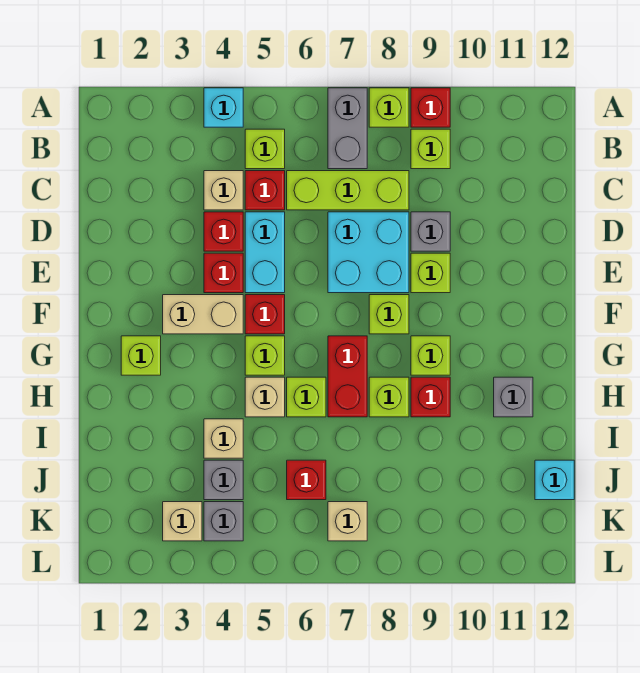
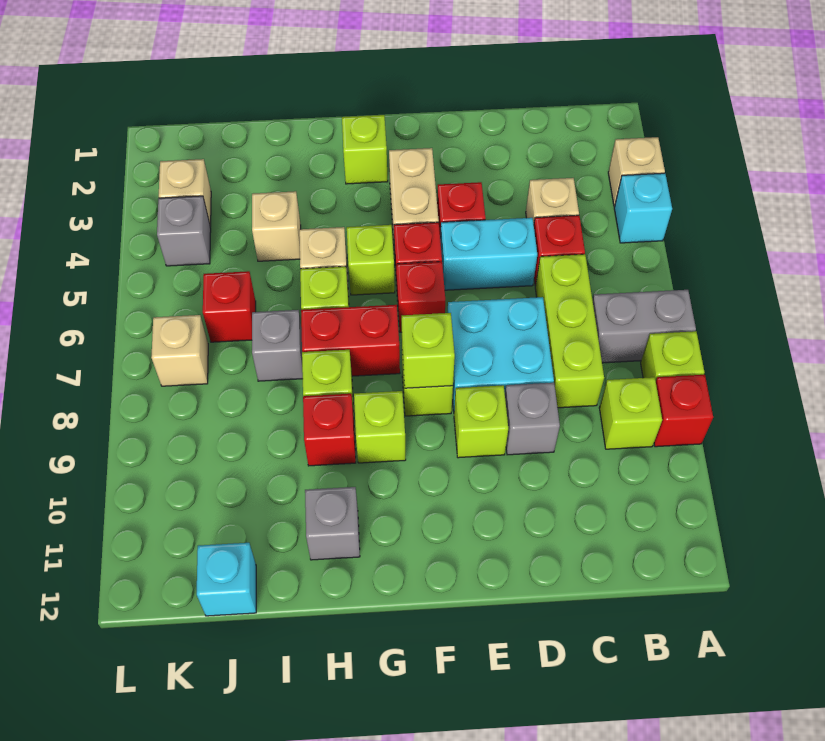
none -> tan 1x1 brick [608,137,665,206]
lime 1x1 brick [245,129,285,169] -> lime 1x1 brick moved to [402,313,455,388]
red 1x1 brick [204,212,243,251] -> red 1x1 brick moved to [396,262,445,332]
grey 1x1 brick [204,460,243,500] -> grey 1x1 brick moved to [252,310,303,381]

